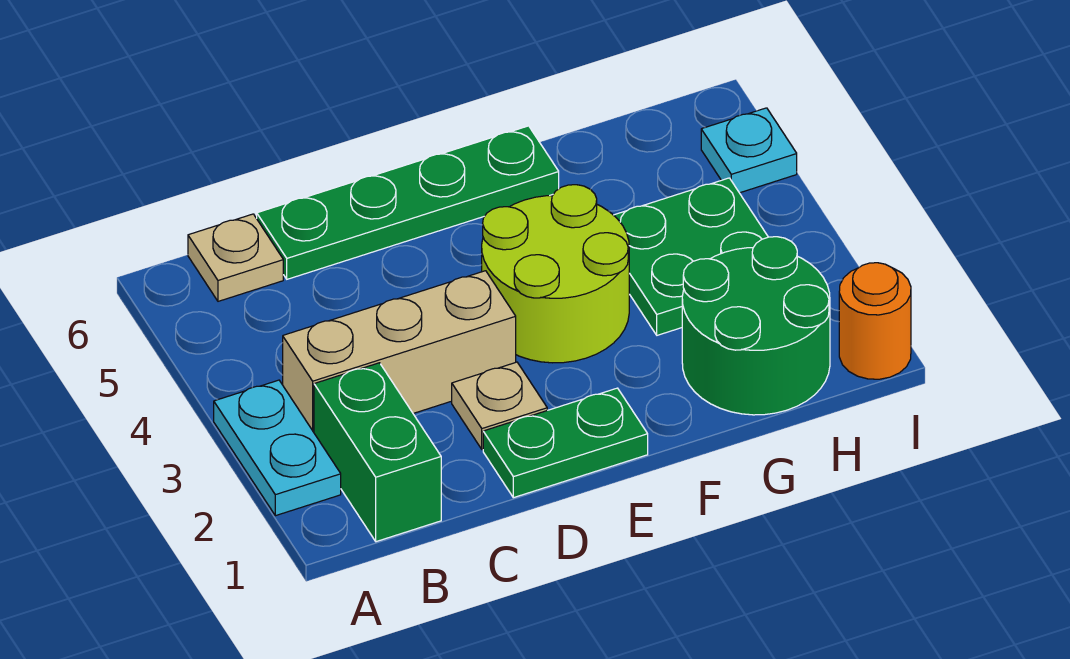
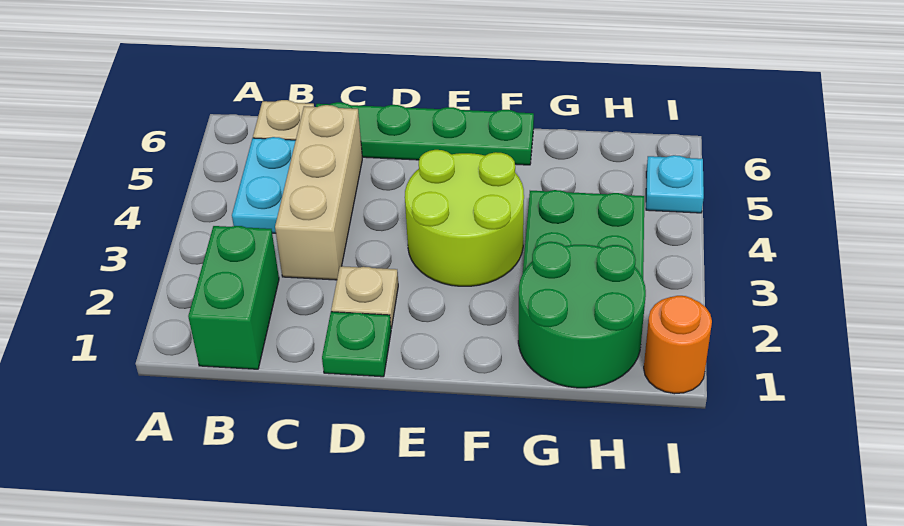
cyan 1x2 plate [214,380,341,516] -> cyan 1x2 plate moved to [232,137,296,233]
tan 1x3 brick [283,271,516,432] -> tan 1x3 brick turned to [275,105,362,280]
green 1x2 plate [483,388,648,498] -> green 1x1 plate [322,312,391,377]

